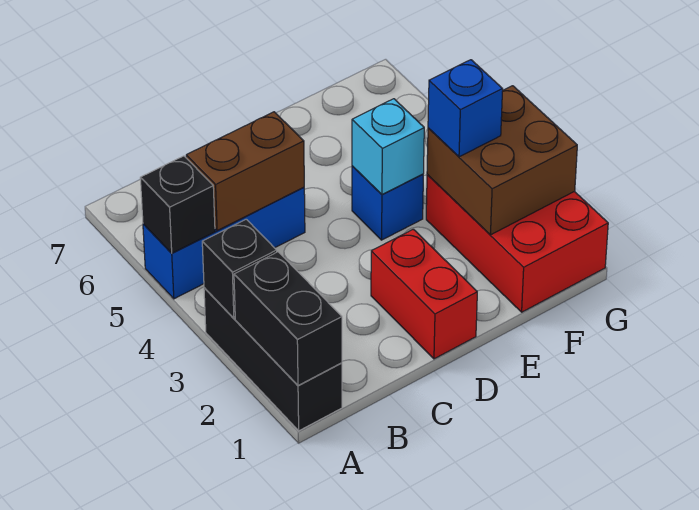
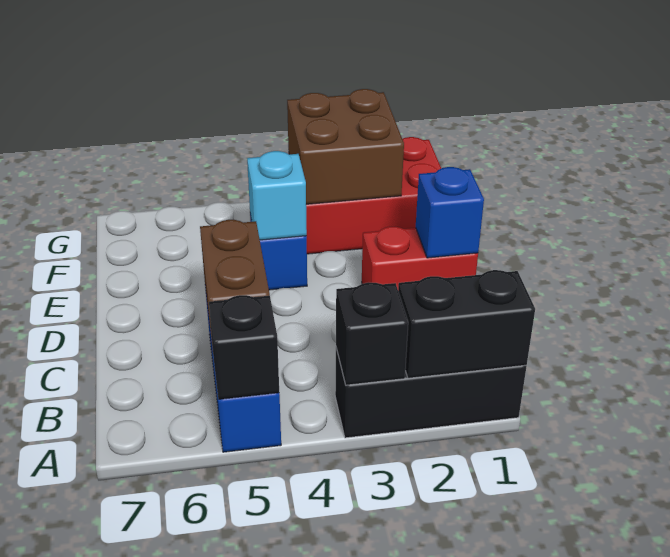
blue 1x1 brick [428,60,503,157] -> blue 1x1 brick moved to [416,167,484,258]

